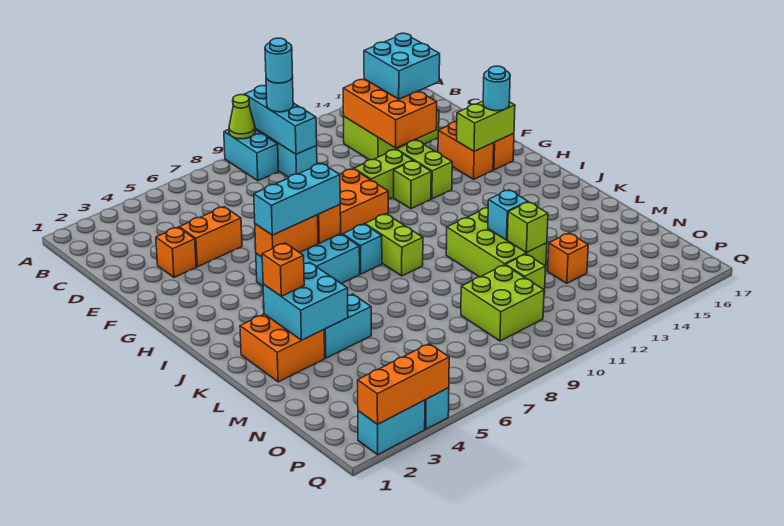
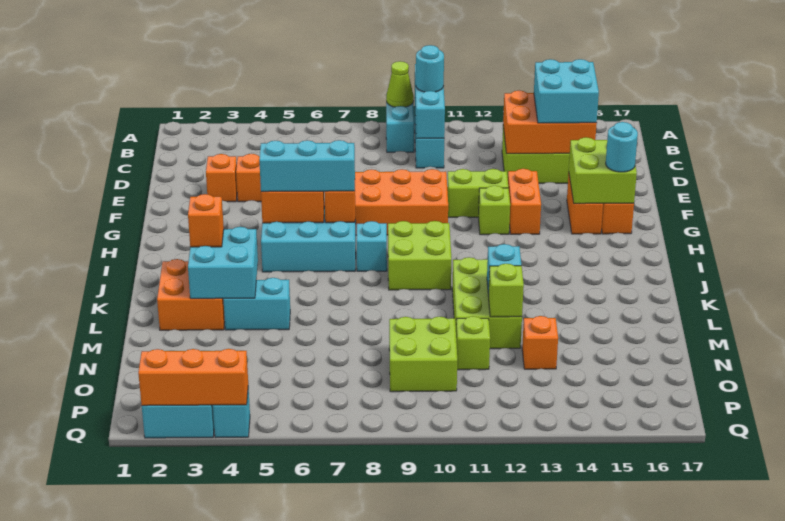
cyan 1x1 round brick [265,38,293,83] -> none
orange 2x3 brick [343,79,437,148] -> orange 2x3 brick turned to [503,90,597,154]
lime 1x2 brick [397,140,452,199] -> orange 1x2 brick [508,169,541,234]
lime 1x2 brick [457,101,515,151] -> lime 2x2 brick [569,137,637,204]
lime 1x2 brick [365,214,423,276] -> lime 2x2 brick [388,221,451,290]

